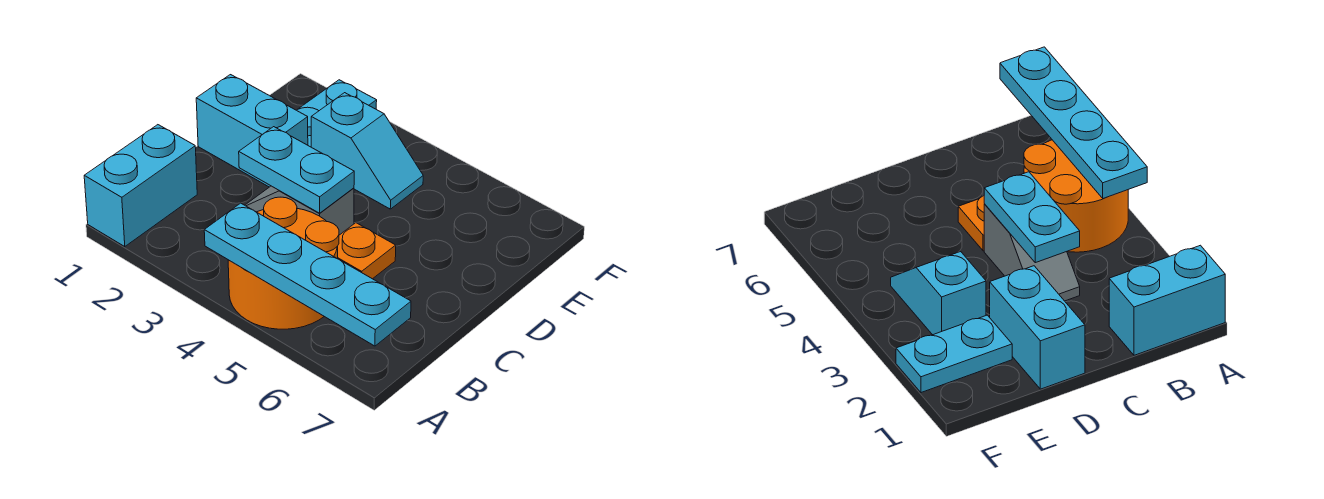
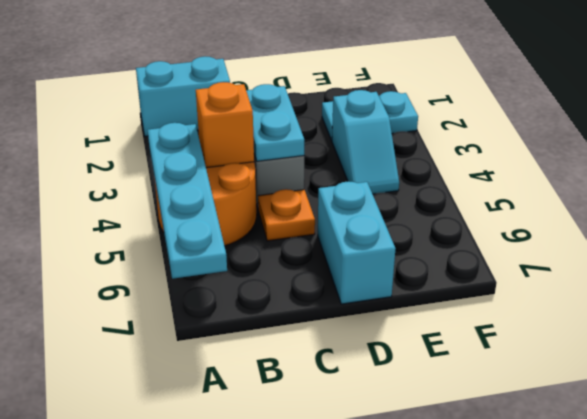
none -> orange 1x1 brick [196,82,254,168]
cyan 1x2 brick [196,75,308,187] -> cyan 1x2 brick moved to [318,181,396,304]

